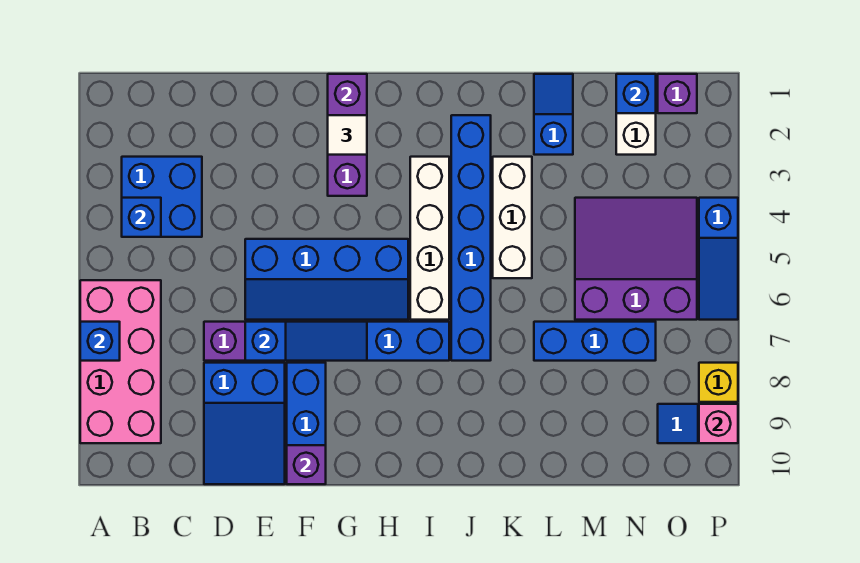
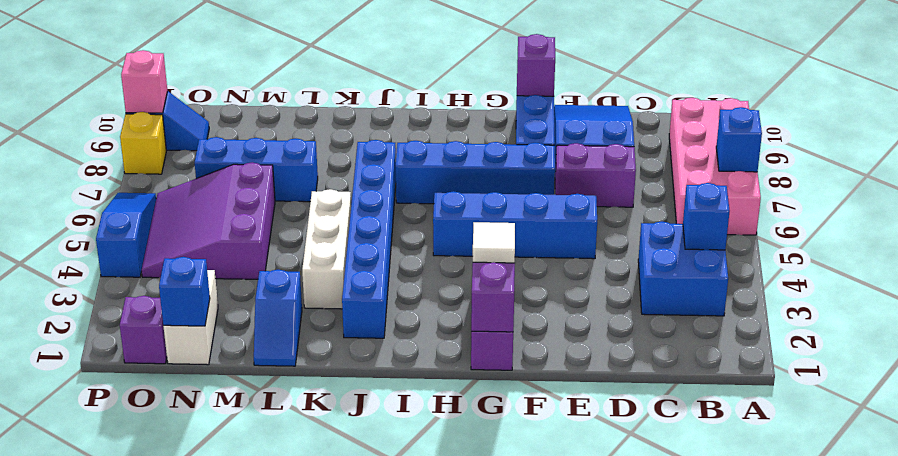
blue 1x3 slope [245,322,367,361] -> none
white 1x4 brick [410,157,449,320] -> none
purple 3x3 slope [575,198,697,320] -> purple 3x3 slope turned to [141,162,275,279]

